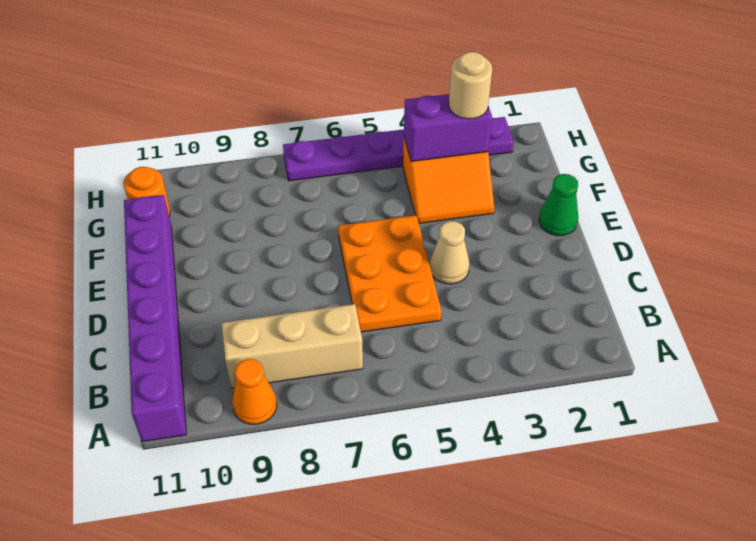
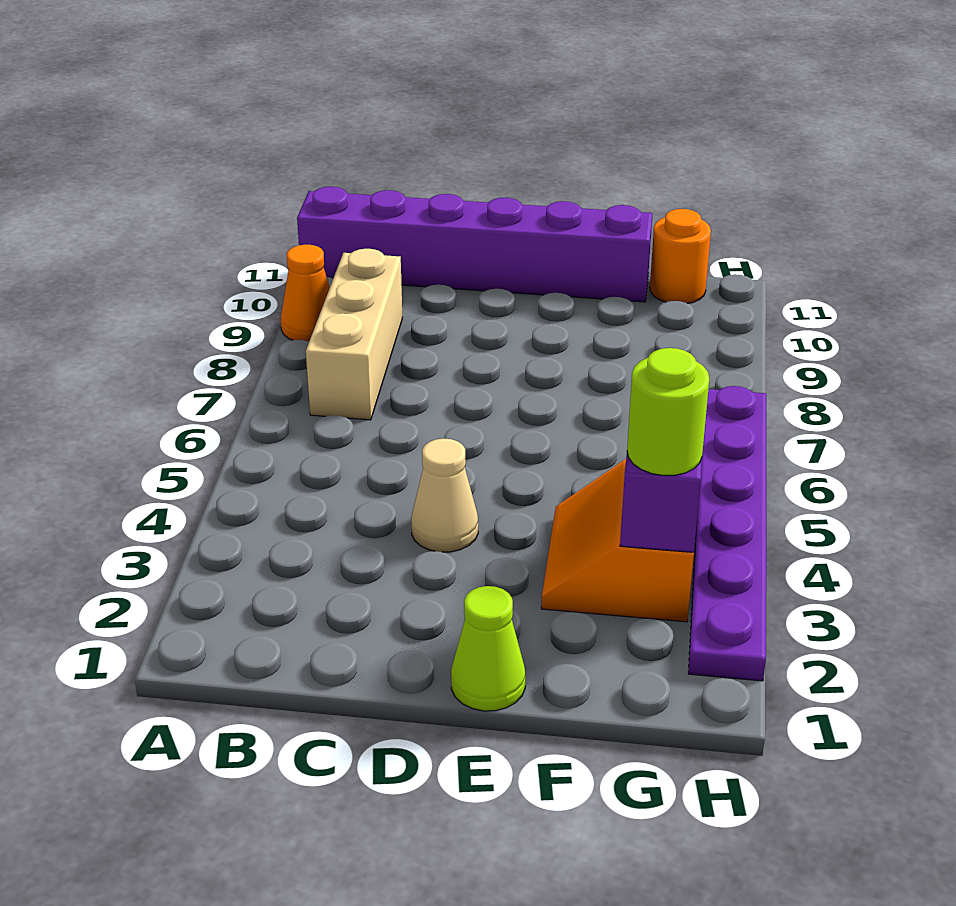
orange 2x3 plate [338,215,442,332] -> none
green 1x1 cone [539,174,578,236] -> lime 1x1 cone [451,586,526,711]
tan 1x1 round brick [449,52,492,119] -> lime 1x1 round brick [627,348,709,475]

